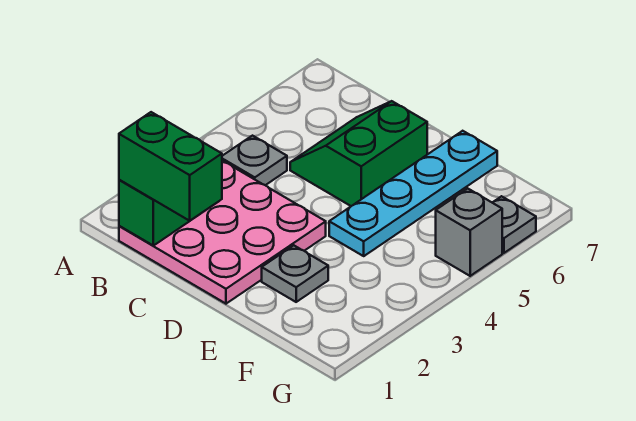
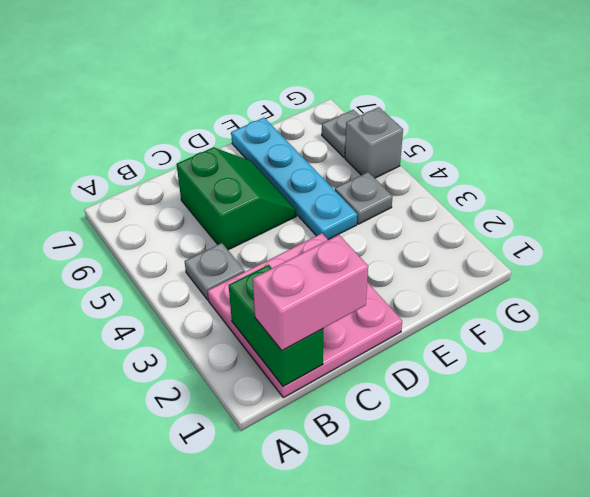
green 1x2 brick [119,112,222,221] -> pink 1x2 brick [253,235,368,351]
green 2x2 slope [290,101,427,206] -> green 2x2 slope turned to [176,147,296,250]
grey 1x1 plate [262,245,328,302] -> grey 1x1 plate moved to [335,172,393,224]

